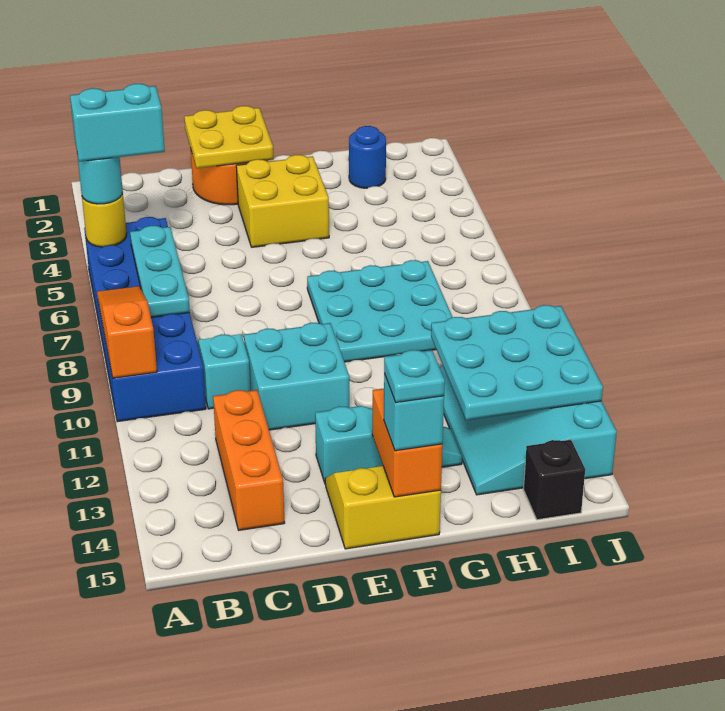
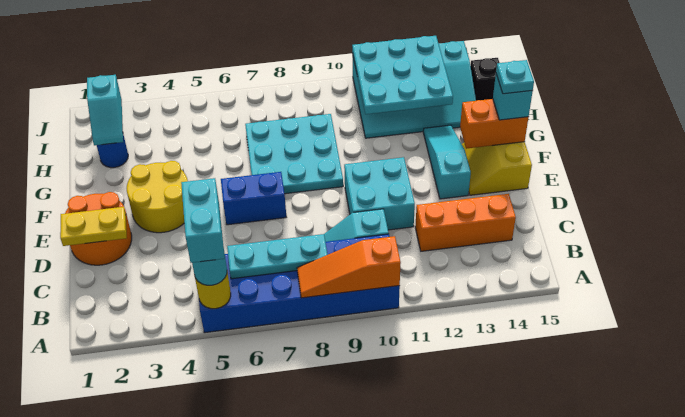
yellow 2x2 plate [184,106,274,168] -> yellow 1x2 plate [60,207,127,246]
yellow 2x2 brick [236,155,329,247] -> yellow 2x2 round brick [127,161,188,233]
none -> blue 1x2 brick [221,172,286,225]
none -> cyan 1x2 slope [87,75,123,145]

